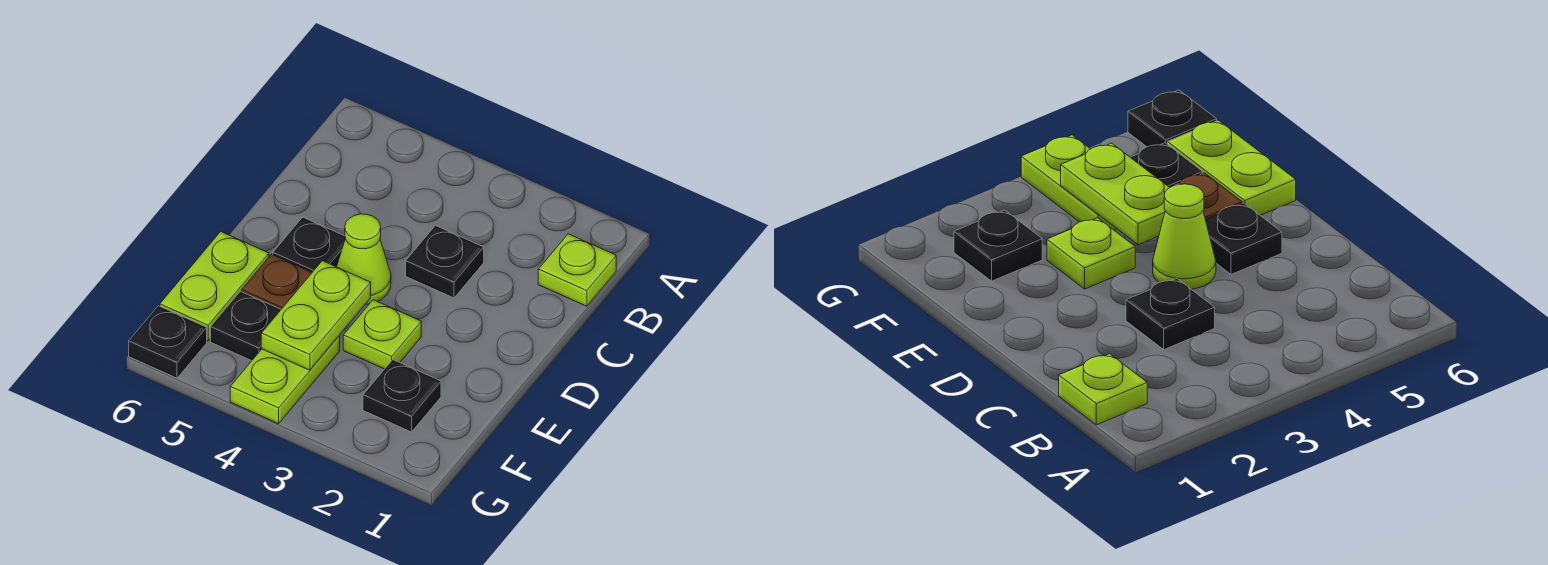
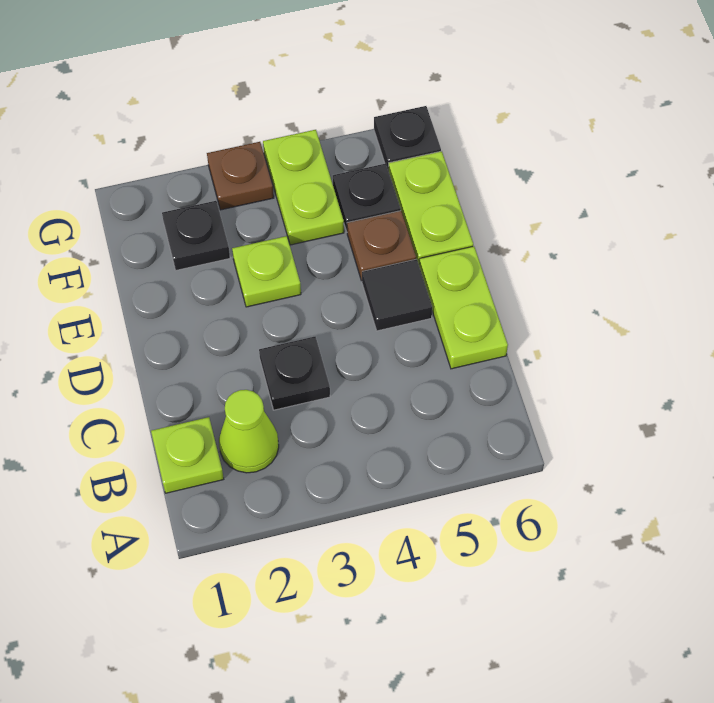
lime 1x1 cone [337,214,391,305] -> lime 1x1 cone moved to [219,390,279,473]
black 1x1 plate [273,217,345,272] -> black 1x1 tile [362,259,432,331]
lime 1x2 plate [261,261,371,370] -> lime 1x2 plate moved to [419,246,508,369]
none -> brown 1x1 plate [207,142,274,210]

